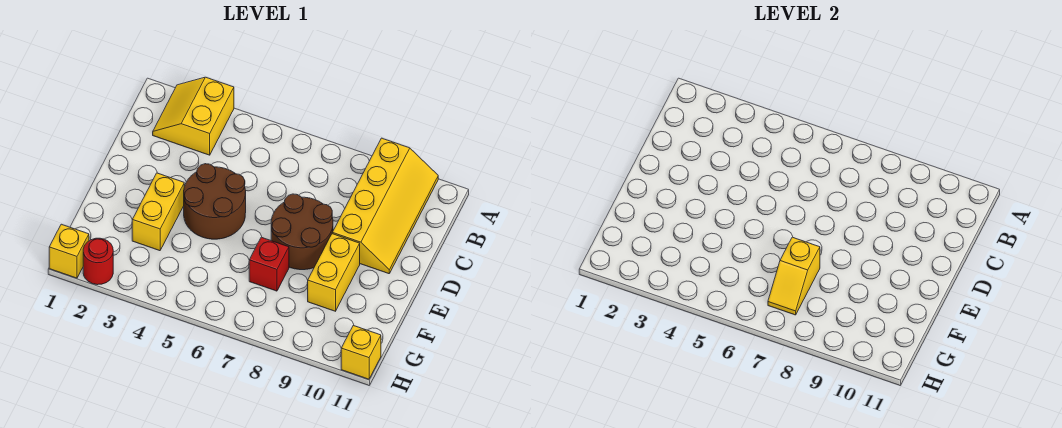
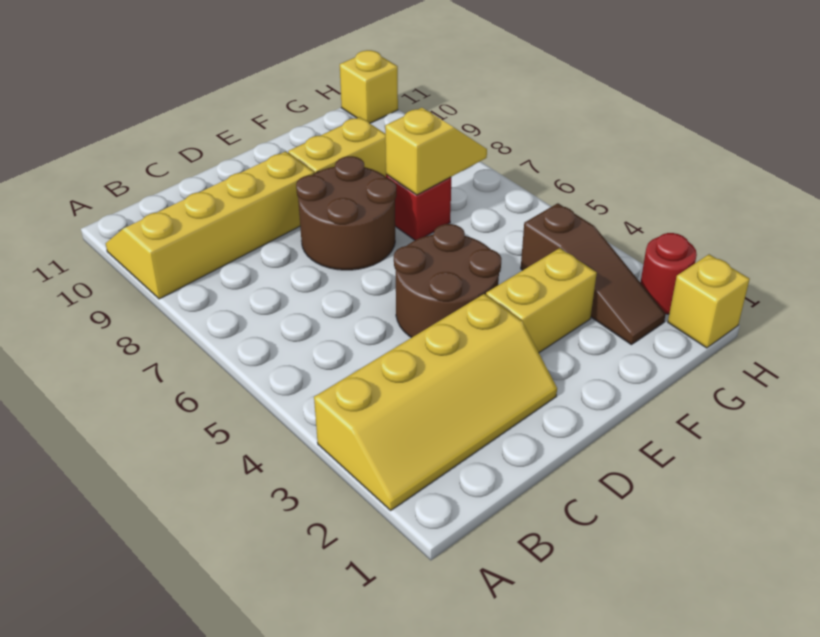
yellow 2x2 slope [153,77,234,155] -> yellow 2x4 slope [314,294,557,510]
none -> brown 1x3 slope [521,203,666,345]

